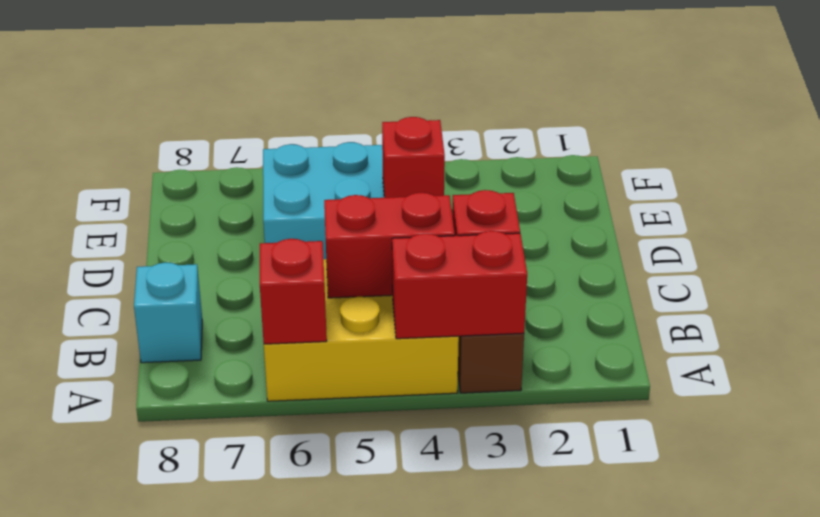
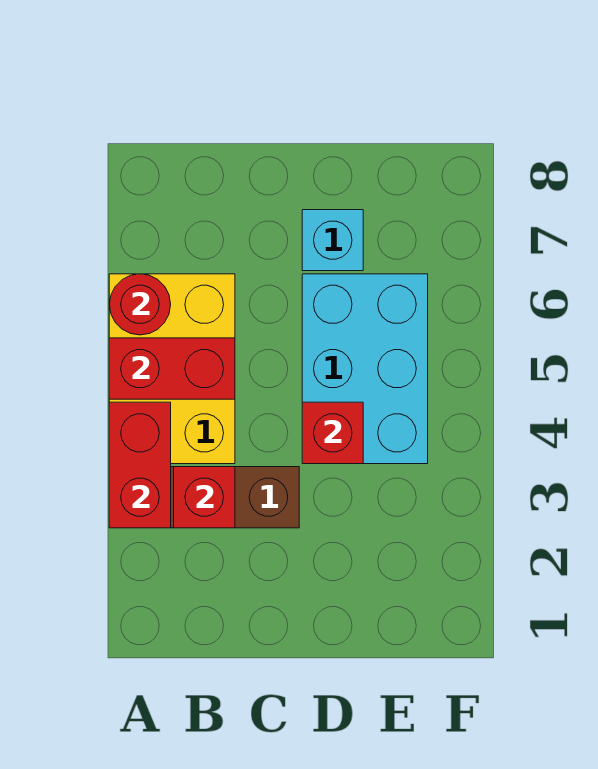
red 1x1 brick [260,239,327,344] -> red 1x1 round brick [109,274,171,335]
red 1x2 brick [324,193,455,298] -> red 1x2 brick turned to [109,338,235,399]
cyan 1x1 brick [134,262,202,363] -> cyan 1x1 brick moved to [302,210,363,271]

